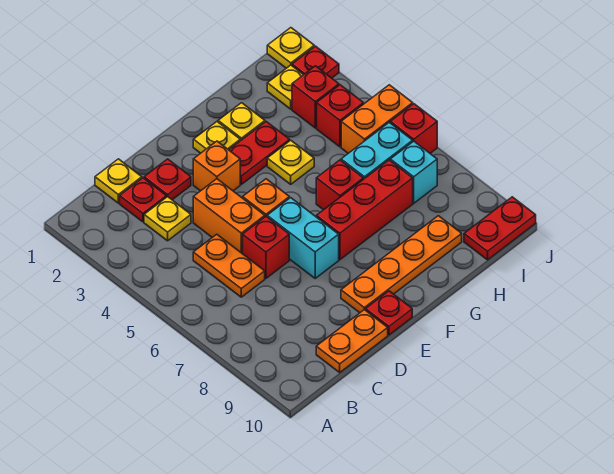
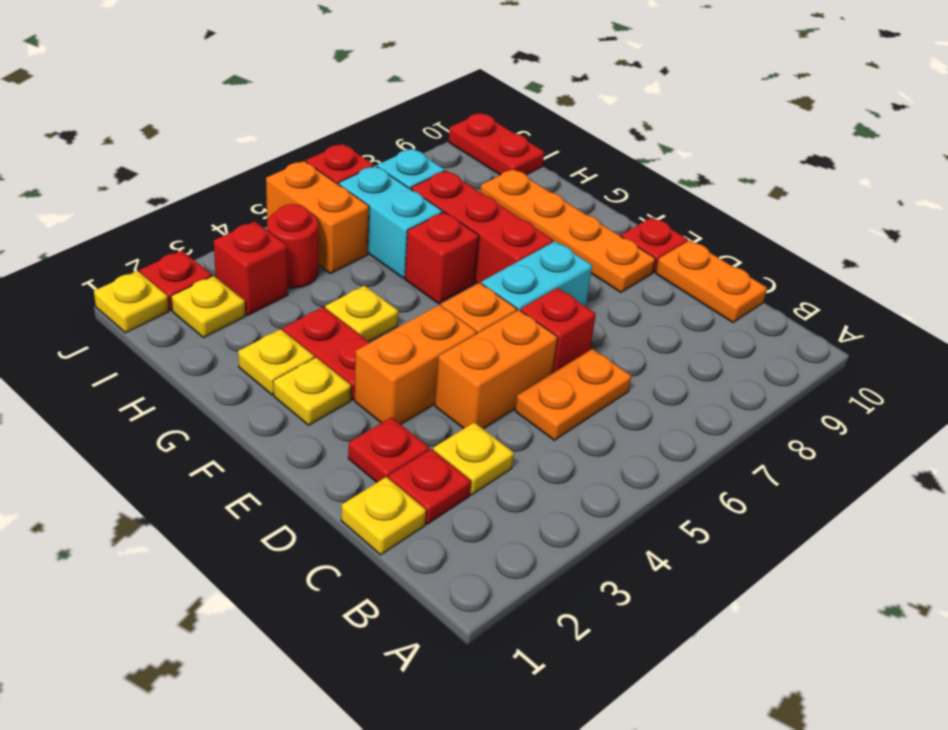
orange 1x1 brick [193,141,240,191] -> orange 1x2 brick [355,305,477,424]
red 1x1 brick [317,85,363,147] -> red 1x1 round brick [267,204,318,288]

